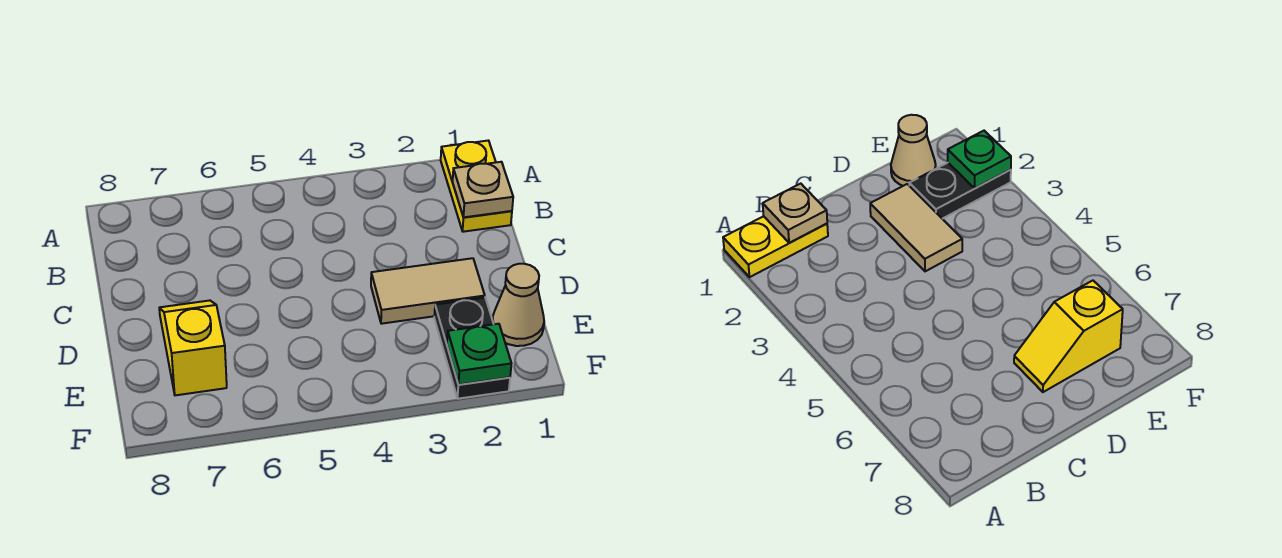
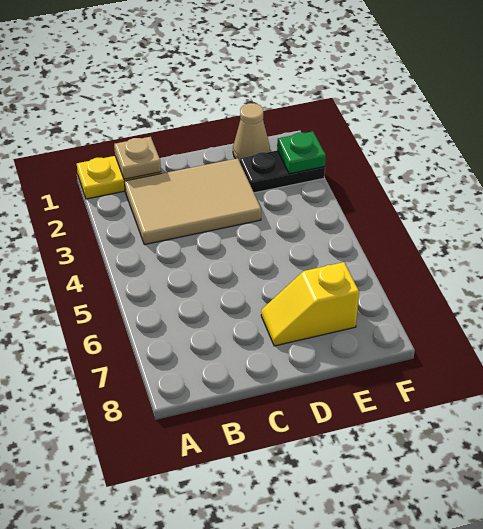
tan 1x2 tile [371,258,485,324] -> tan 2x3 tile [124,158,261,245]

